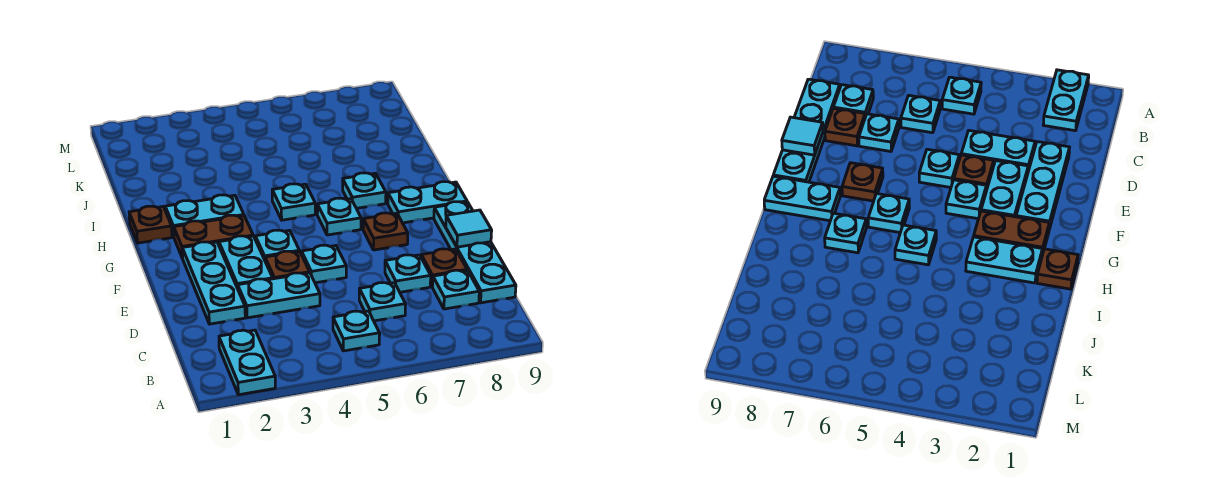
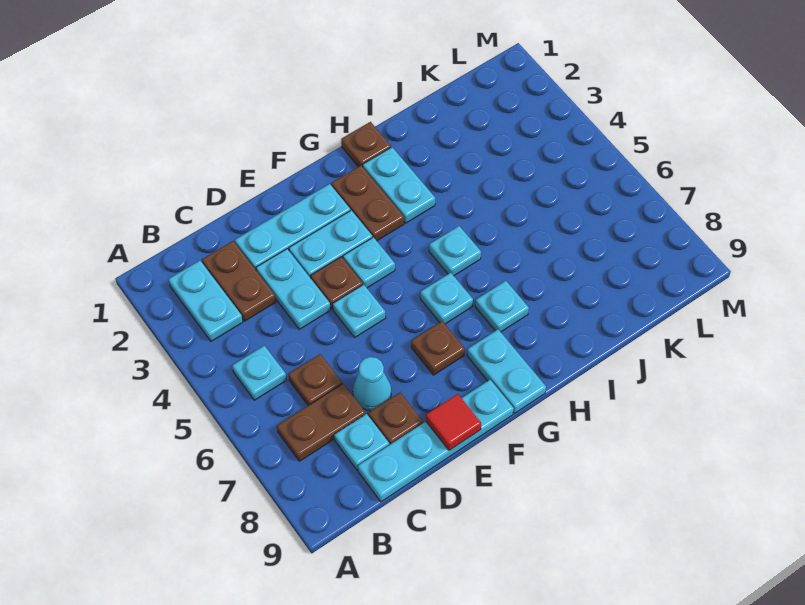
cyan 1x2 plate [219,330,275,395] -> cyan 1x2 plate turned to [168,261,243,341]
none -> brown 1x2 plate [277,384,366,461]
none -> brown 1x2 plate [202,241,276,321]
cyan 1x1 plate [359,283,405,321] -> brown 1x1 plate [288,354,342,405]
cyan 1x1 plate [385,255,431,292] -> cyan 1x1 cone [353,357,391,411]
cyan 1x1 tile [446,210,492,247] -> red 1x1 tile [426,394,481,450]

